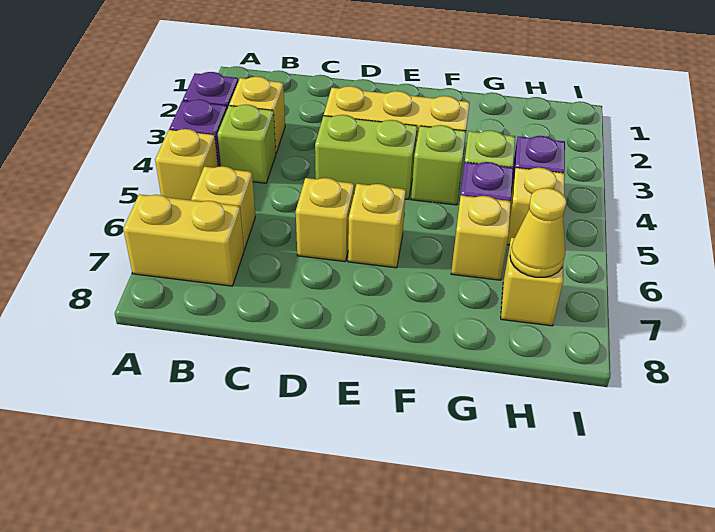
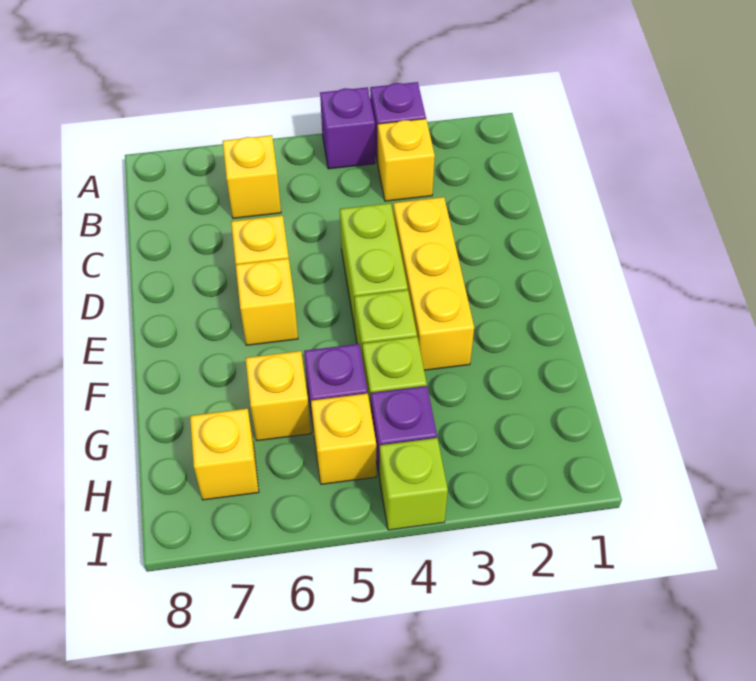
yellow 1x1 brick [155,129,218,200] -> none
yellow 1x2 brick [123,194,244,286] -> none
lime 1x1 brick [218,105,276,183] -> lime 1x1 brick moved to [379,438,448,530]
yellow 1x1 cone [510,188,567,277] -> none

